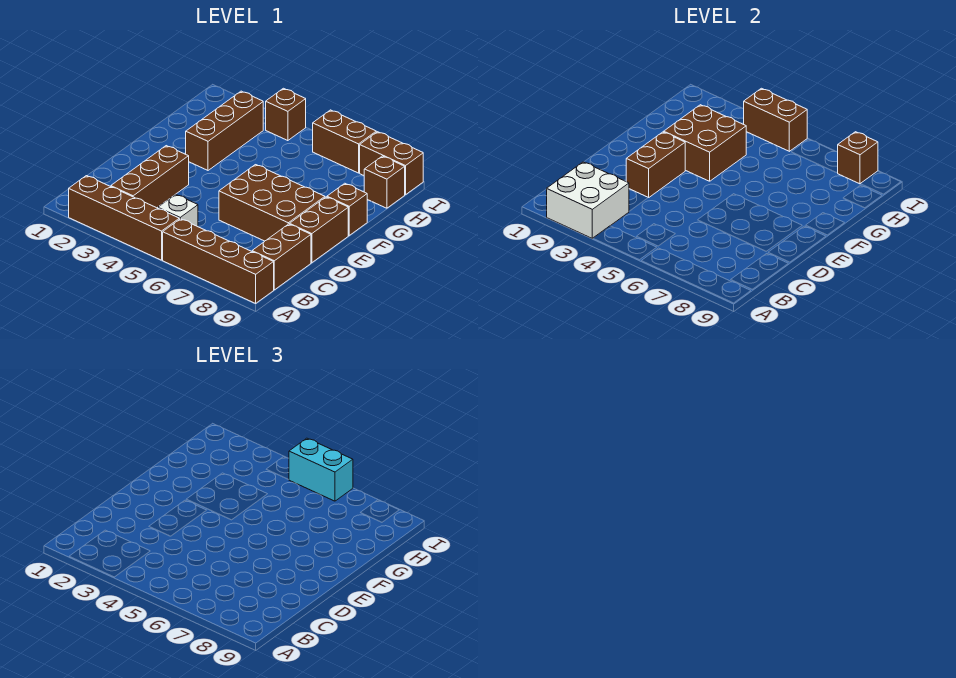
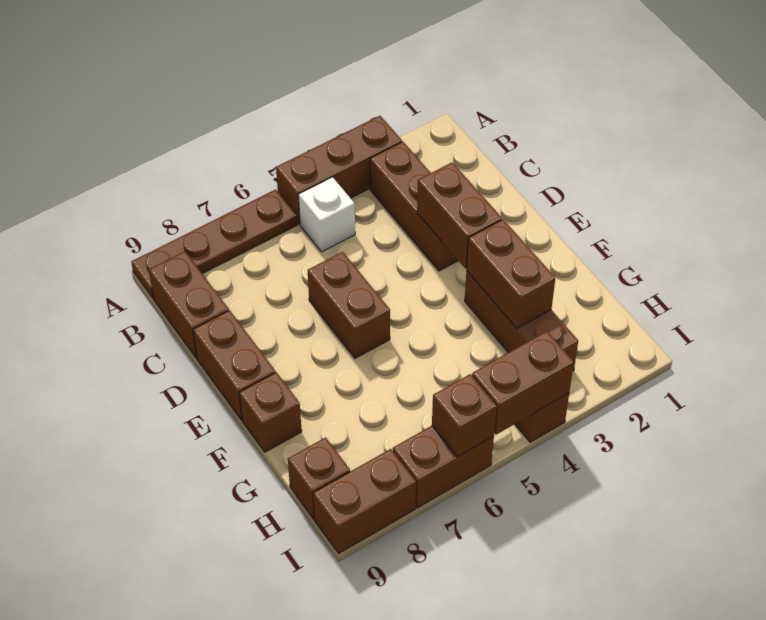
brown 1x4 brick [69,176,179,260] -> brown 1x3 brick [276,116,402,224]
white 2x2 brick [547,162,629,239] -> none
brown 1x4 brick [163,219,274,303] -> brown 1x4 plate [131,189,297,298]
brown 2x3 brick [219,165,325,241] -> brown 1x2 brick [308,252,390,358]
brown 2x2 brick [664,105,746,181] -> brown 1x2 brick [466,219,555,328]
cyan 1x2 brick [289,438,353,501] -> none
brown 1x1 brick [838,132,878,184] -> brown 1x1 brick moved to [432,374,497,457]

